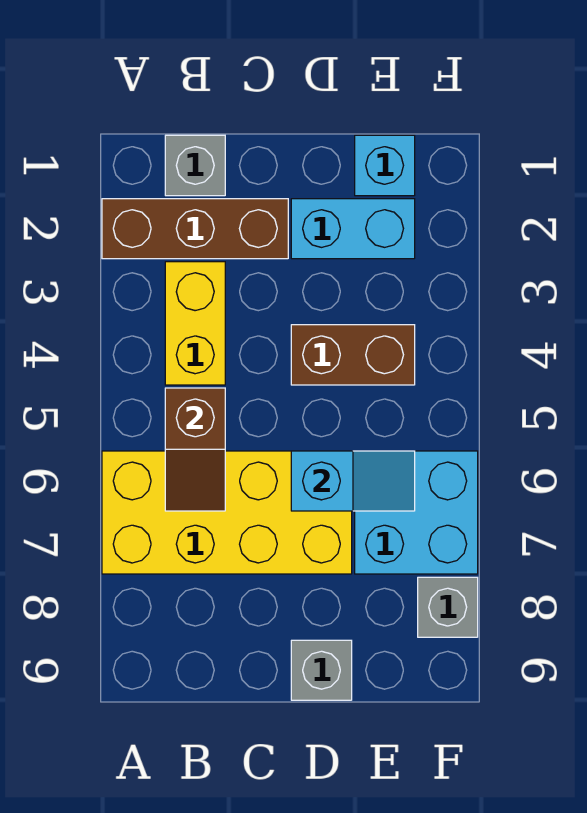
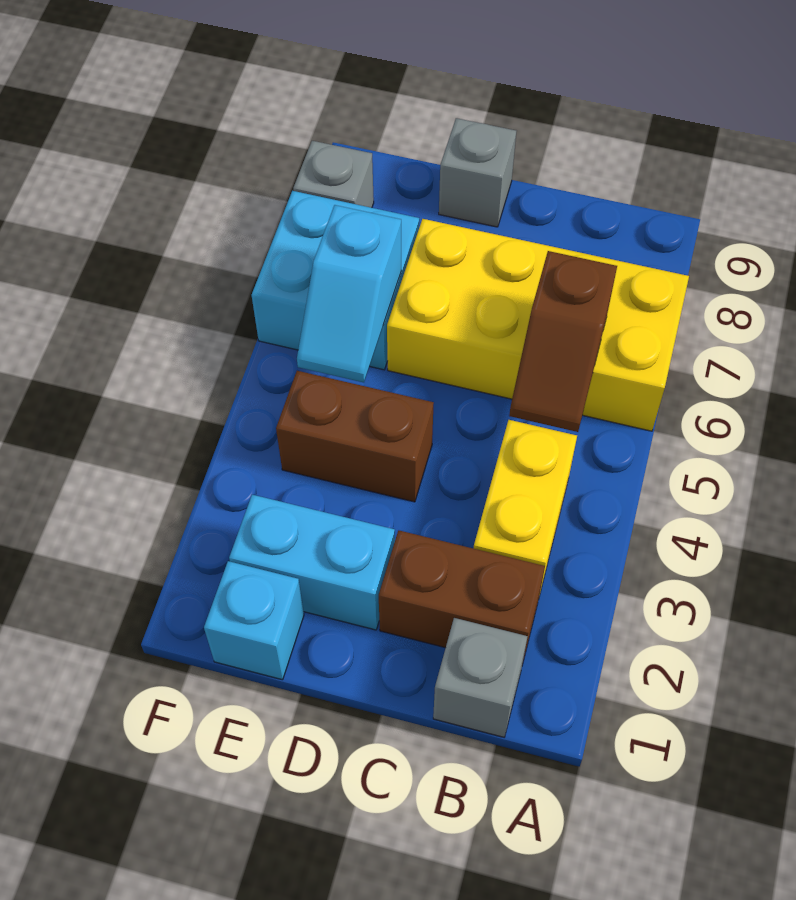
brown 1x3 brick [102,199,288,259] -> brown 1x2 brick [379,530,545,661]
brown 1x2 slope [165,388,225,511] -> brown 1x2 slope turned to [509,251,617,432]
cyan 1x2 slope [291,451,415,511] -> cyan 1x2 slope turned to [297,205,401,383]

